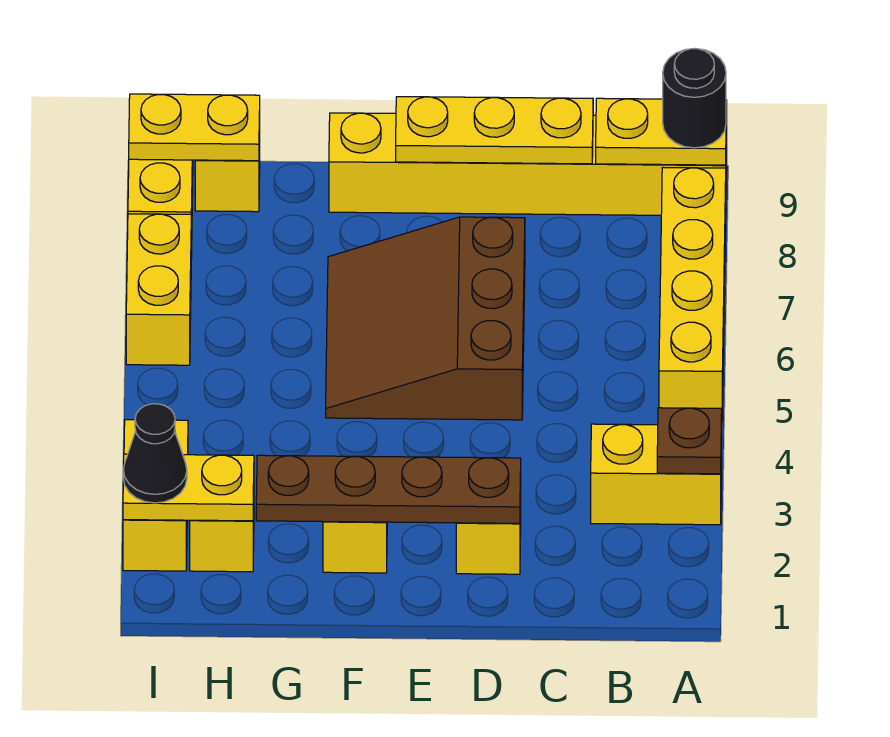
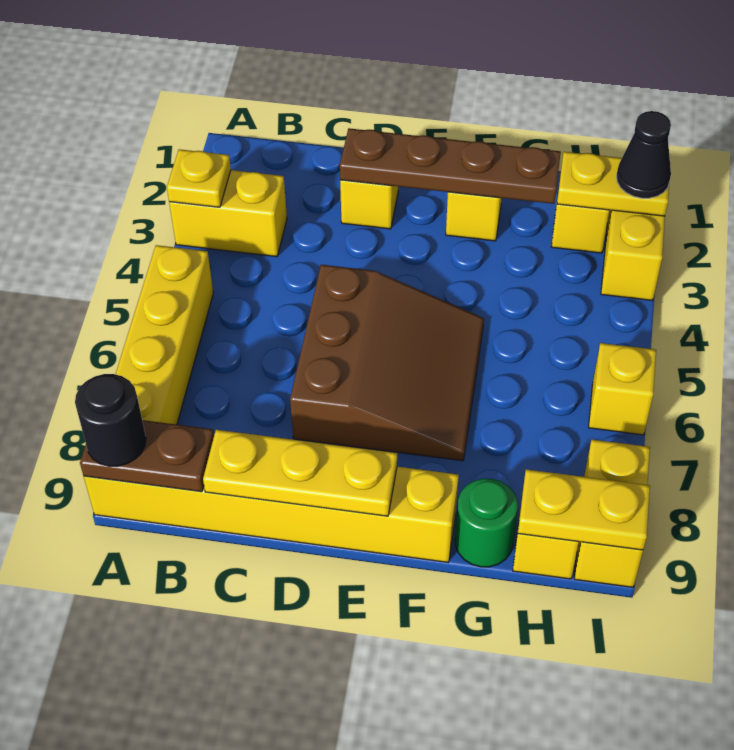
brown 1x1 plate [657,408,722,474] -> yellow 1x1 plate [167,149,231,207]
yellow 1x2 plate [596,98,727,165] -> brown 1x2 plate [80,420,214,492]
none -> green 1x1 round brick [455,479,518,567]
yellow 1x2 brick [126,214,191,365] -> yellow 1x1 brick [589,343,656,435]

